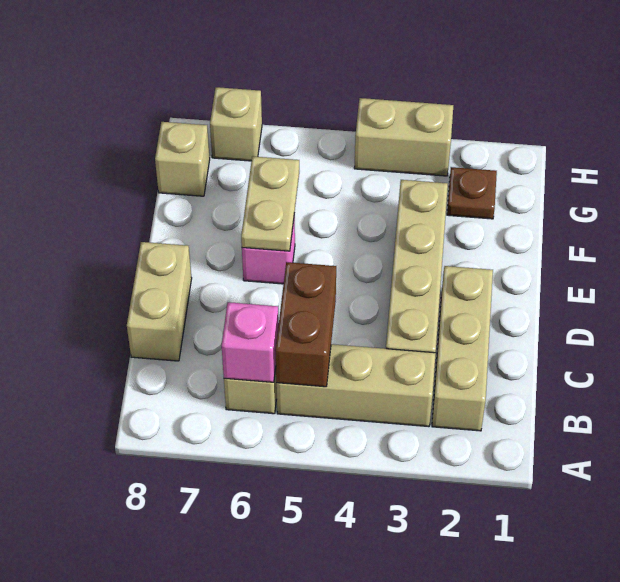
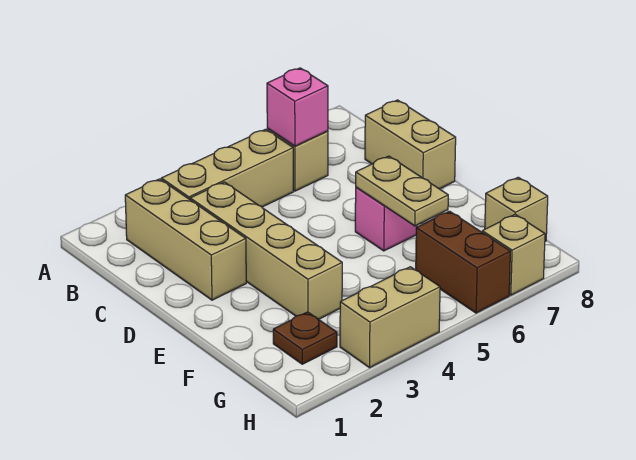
brown 1x2 brick [275,262,336,387] -> brown 1x2 brick moved to [416,211,510,313]

